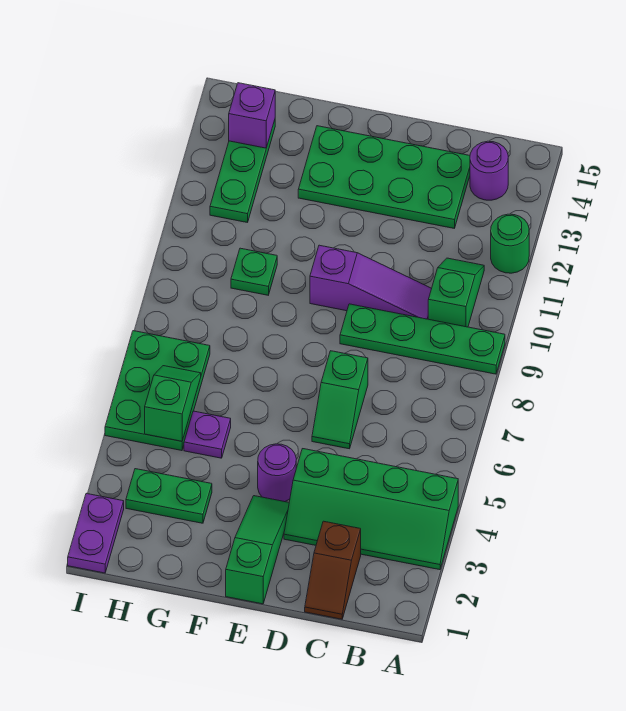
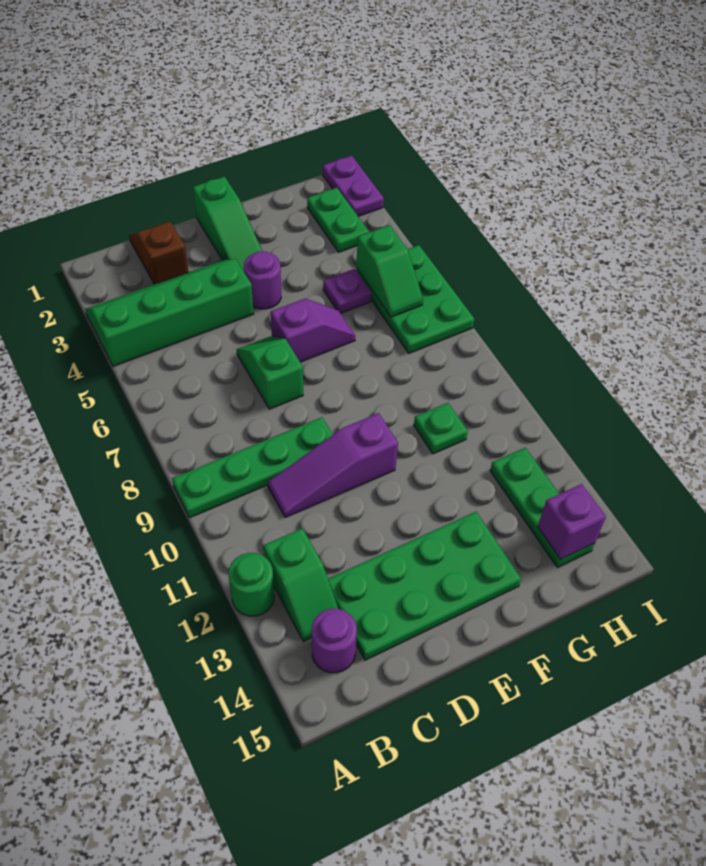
green 1x2 slope [428,258,484,327] -> green 1x2 slope moved to [263,528,338,641]
none -> purple 1x2 slope [271,299,355,362]
green 1x2 plate [126,469,212,523] -> green 1x2 plate turned to [307,188,369,252]

